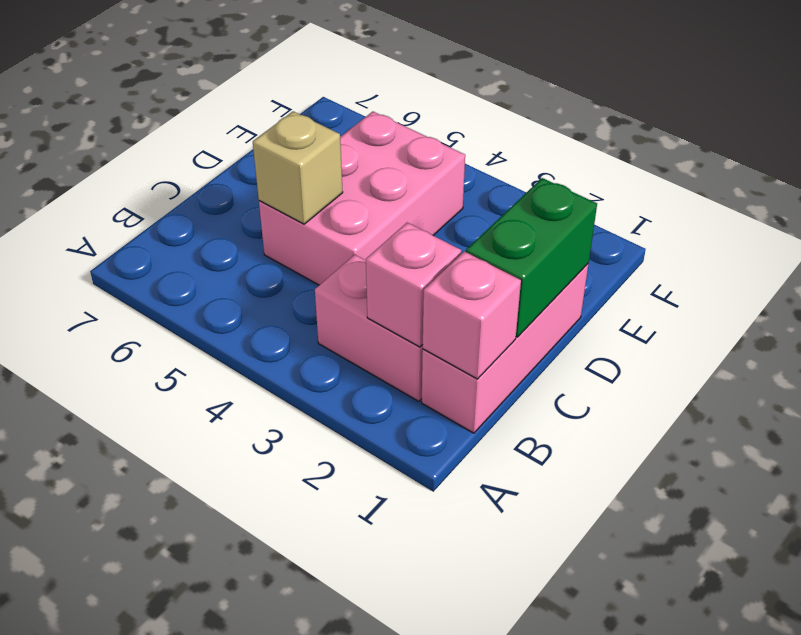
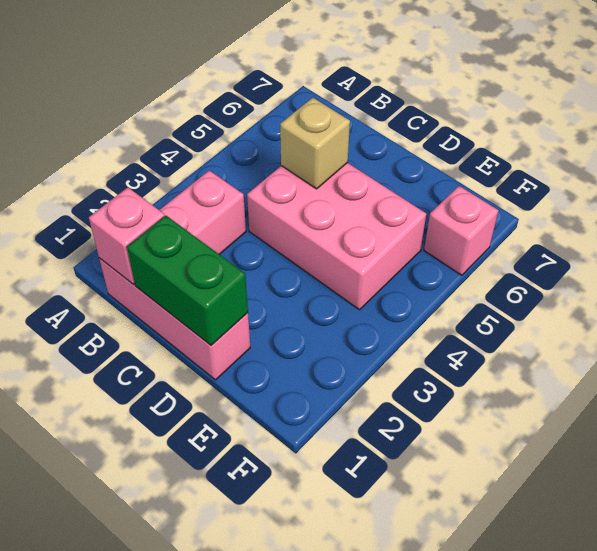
pink 1x1 brick [366,223,461,347] -> pink 1x1 brick moved to [424,186,498,275]

